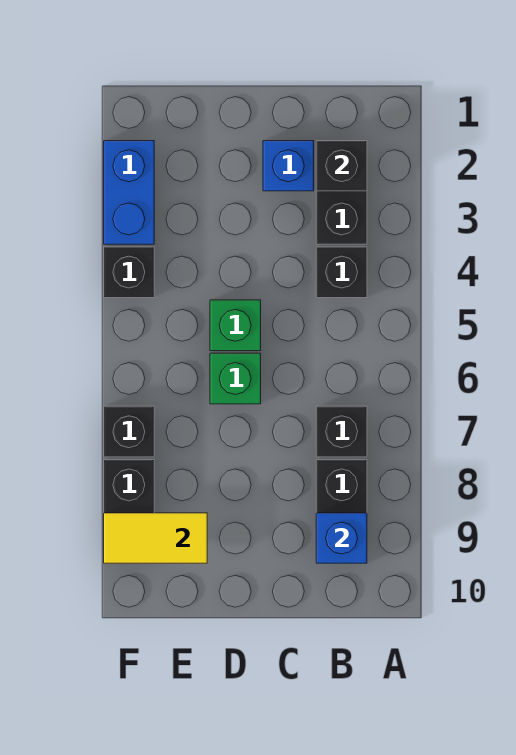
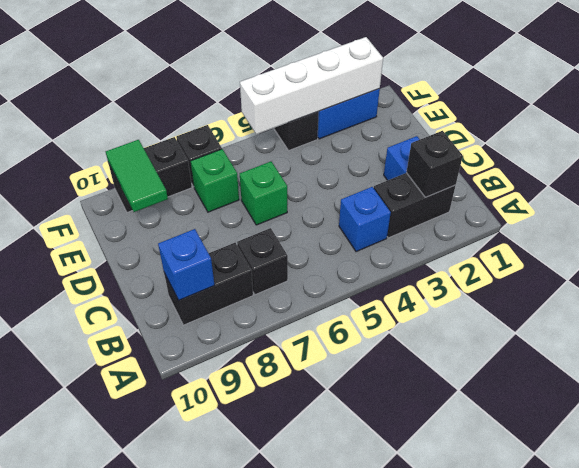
black 1x1 brick [316,247,367,298] -> blue 1x1 brick [339,187,391,252]
green 1x1 brick [210,300,261,351] -> green 1x1 brick moved to [191,149,239,212]
yellow 1x2 tile [104,513,207,563] -> green 1x2 tile [106,140,168,212]
none -> white 1x4 brick [240,37,383,134]

